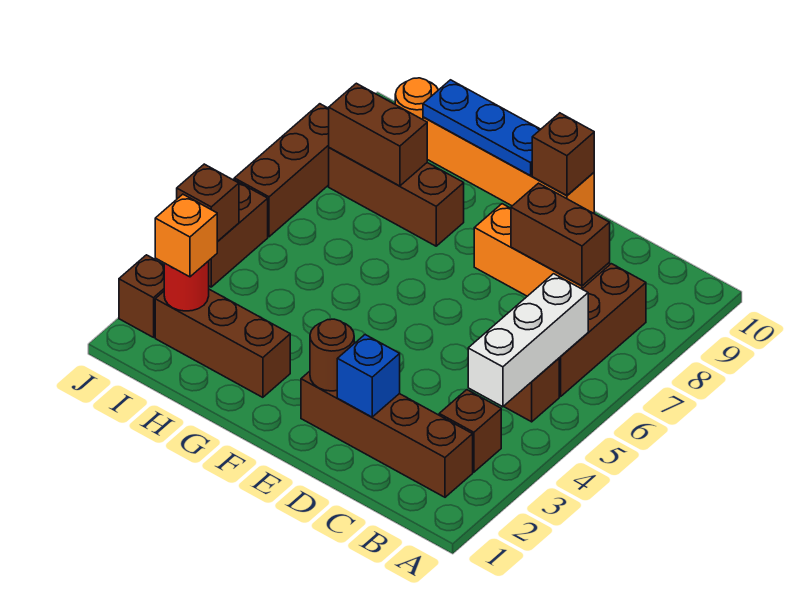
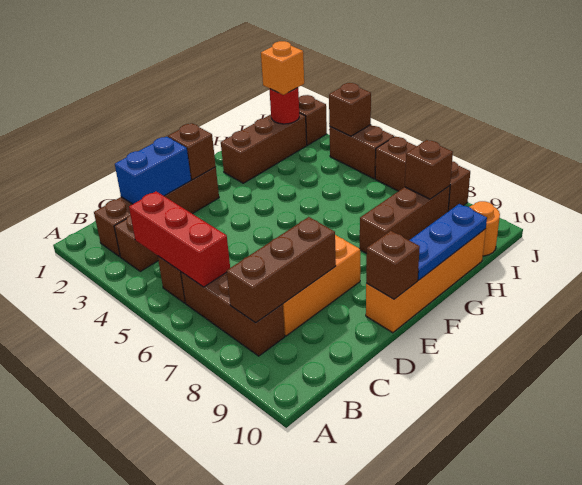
white 1x3 brick [468,274,588,407] -> red 1x3 brick [129,191,230,287]
brown 1x2 brick [511,183,610,286] -> brown 1x3 brick [227,217,336,323]
blue 1x1 brick [337,335,400,417] -> blue 1x2 brick [115,137,191,204]
brown 1x1 round brick [310,319,354,391] -> brown 1x1 brick [168,123,216,180]
brown 1x2 brick [329,83,427,186] -> brown 1x1 brick [405,140,453,199]

